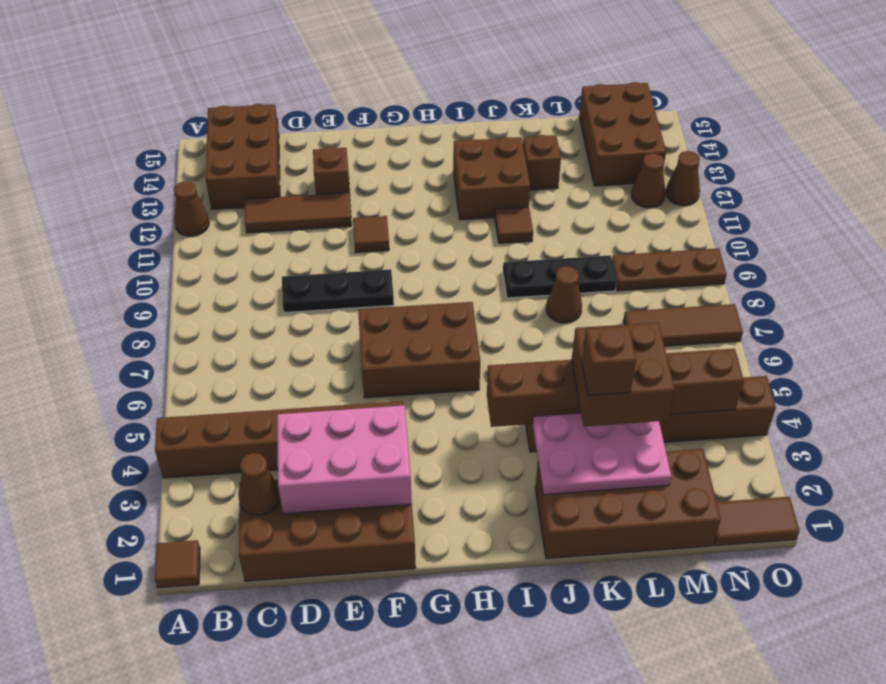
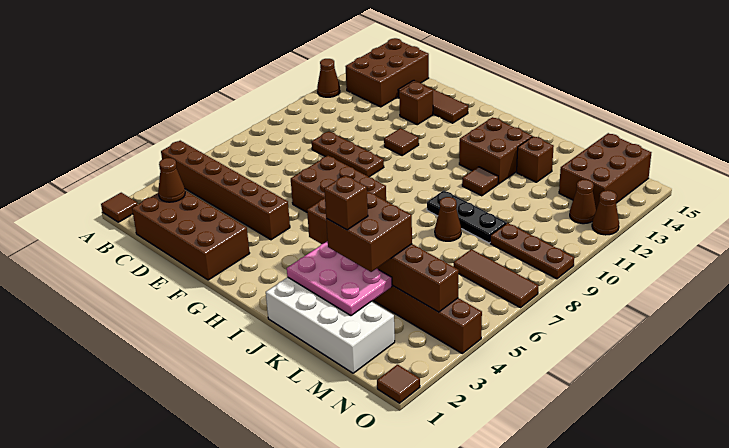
brown 1x3 tile [245,193,352,233] -> brown 1x3 tile moved to [398,80,468,123]
pink 2x3 brick [277,405,412,514] -> none
black 1x3 plate [282,269,394,313] -> brown 1x3 plate [312,131,384,177]
brown 2x4 brick [535,449,721,559] -> white 2x4 brick [266,277,395,373]
brown 1x2 tile [714,497,800,546] -> brown 1x1 tile [377,365,420,403]

